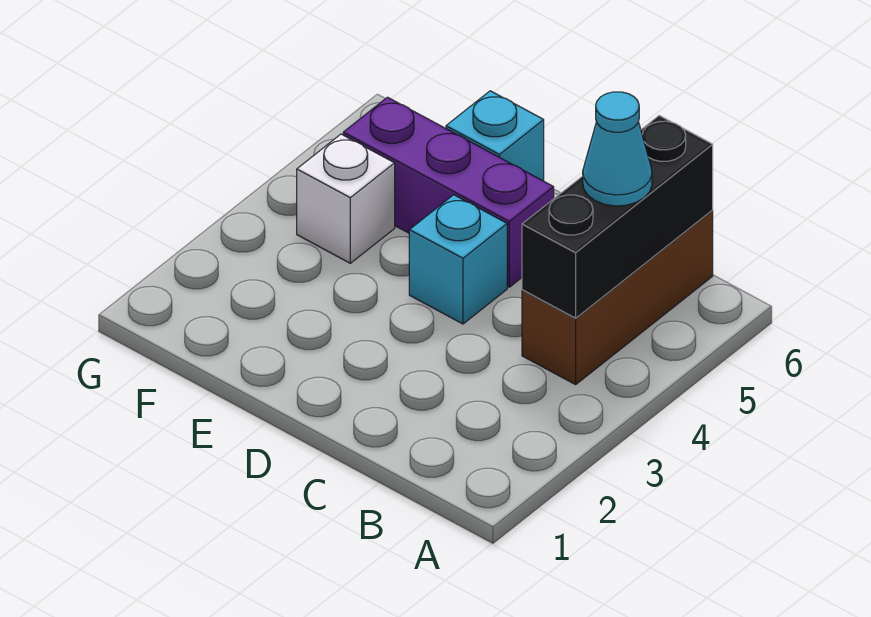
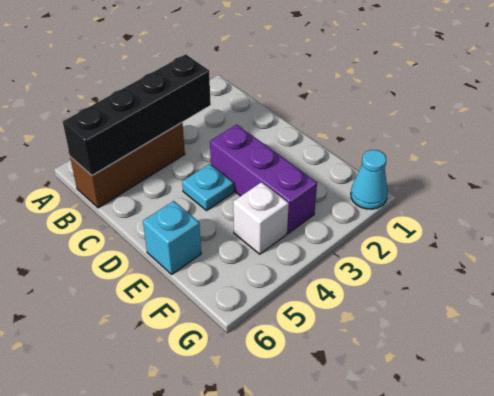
black 1x3 brick [522,116,713,318] -> black 1x4 brick [63,54,211,175]
cyan 1x1 cone [583,92,652,206] -> cyan 1x1 cone moved to [351,150,388,209]
cyan 1x1 brick [409,195,507,324] -> cyan 1x1 plate [182,164,234,210]
purple 1x3 brick [343,97,554,287] -> purple 1x3 brick moved to [210,124,317,233]

